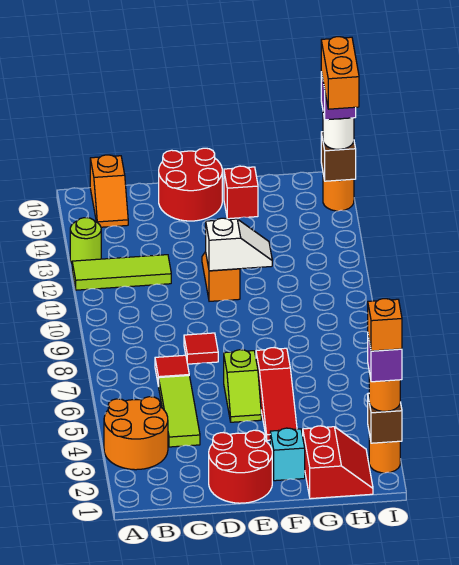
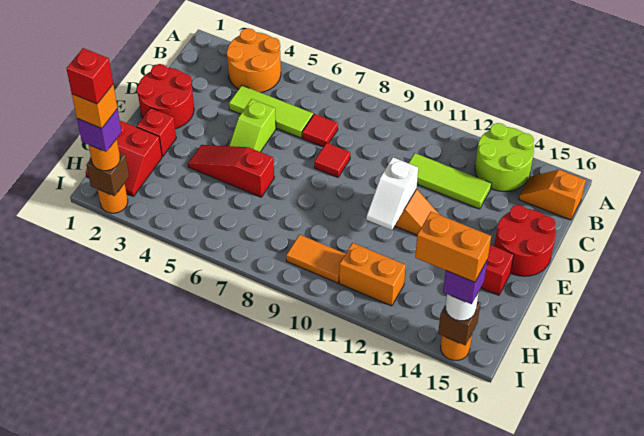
lime 1x3 tile [72,255,171,290] -> lime 1x3 tile turned to [409,153,491,209]
lime 1x1 round brick [70,218,101,263] -> lime 2x2 round brick [475,123,534,191]
lime 1x2 slope [224,350,261,422] -> lime 1x2 slope turned to [229,99,276,152]
cyan 1x1 brick [270,428,305,481] -> red 1x1 brick [137,108,176,157]
none -> orange 1x2 tile [286,235,345,283]
none -> orange 1x2 brick [339,243,406,306]
none -> red 1x1 brick [66,48,113,104]

